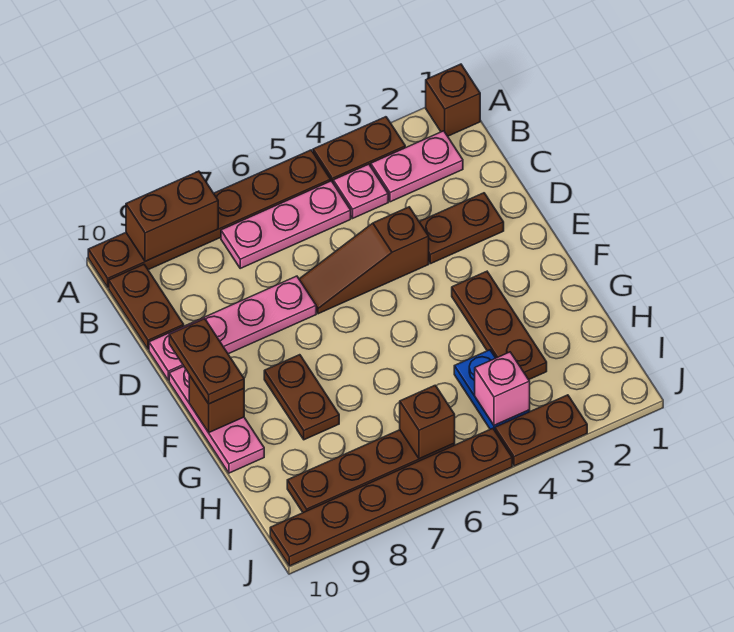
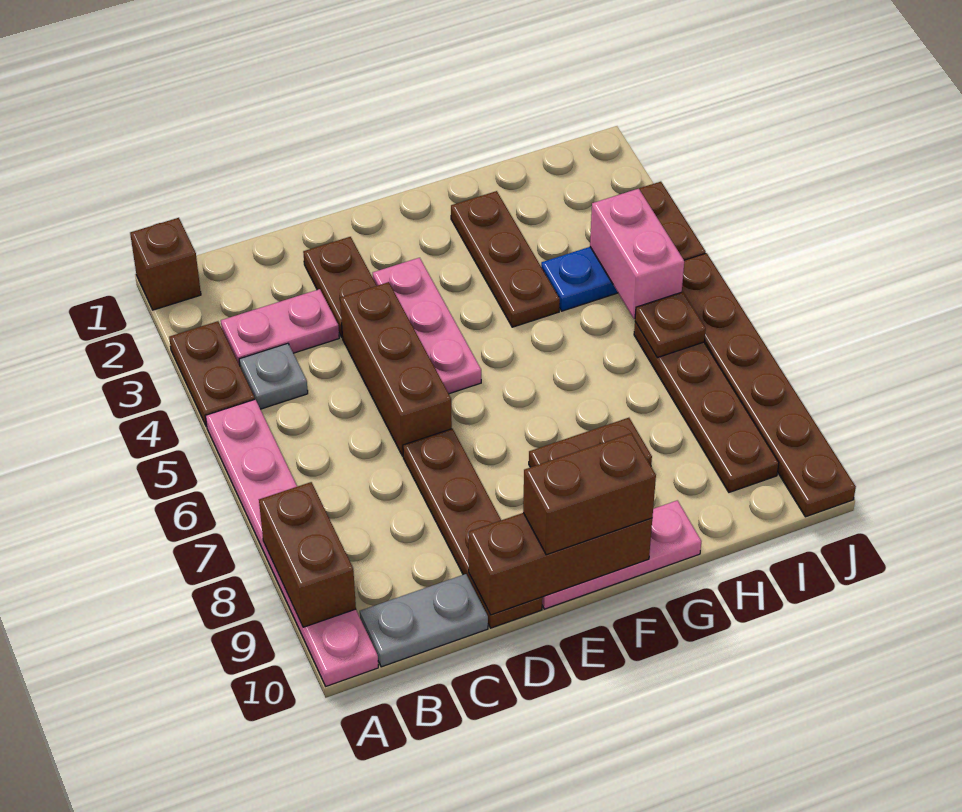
brown 1x6 plate [88,150,331,287] -> pink 1x6 plate [206,400,378,686]
pink 1x2 plate [371,131,463,202] -> pink 1x2 plate turned to [221,289,339,366]
pink 1x1 plate [333,164,388,218] -> grey 1x1 plate [239,343,308,409]
pink 1x3 plate [221,181,351,268] -> pink 1x3 plate moved to [373,258,481,394]
brown 1x2 plate [109,264,184,349] -> grey 1x2 plate [360,574,488,667]
brown 1x3 slope [299,207,429,314] -> brown 1x3 brick [340,282,452,456]
pink 1x4 plate [149,276,316,380] -> brown 1x4 plate [403,429,542,628]
brown 1x2 plate [169,319,244,404] -> brown 1x2 brick [523,433,656,555]
brown 1x3 plate [452,271,547,380] -> brown 1x3 plate turned to [451,191,560,327]
brown 1x1 brick [189,375,244,432] -> brown 1x3 brick [468,513,652,615]
pink 1x1 brick [475,352,530,425] -> pink 1x2 brick [590,189,684,319]
brown 1x1 brick [400,385,455,459] -> brown 1x1 plate [635,292,706,358]

